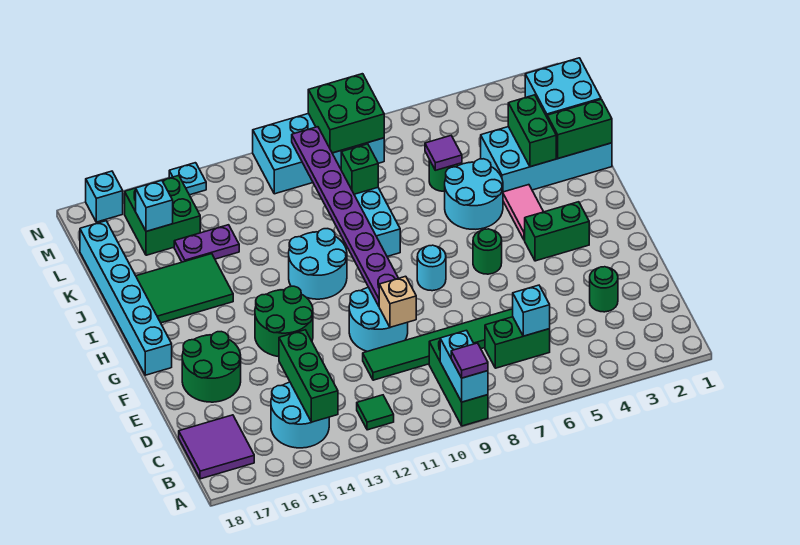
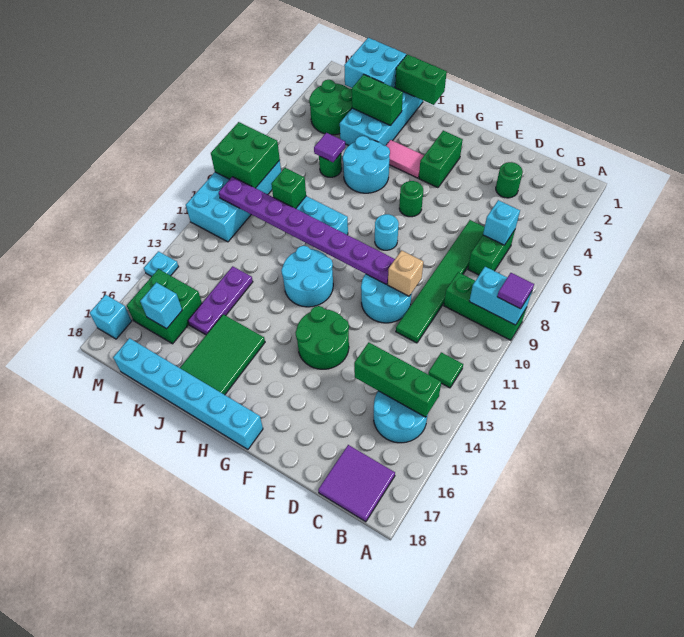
green 2x2 round brick [182,332,241,402] -> green 2x2 round brick moved to [309,80,352,135]
green 1x2 brick [547,99,612,158] -> green 1x2 brick turned to [395,55,447,105]
purple 1x2 plate [174,225,239,262] -> purple 1x3 plate [188,266,253,335]

